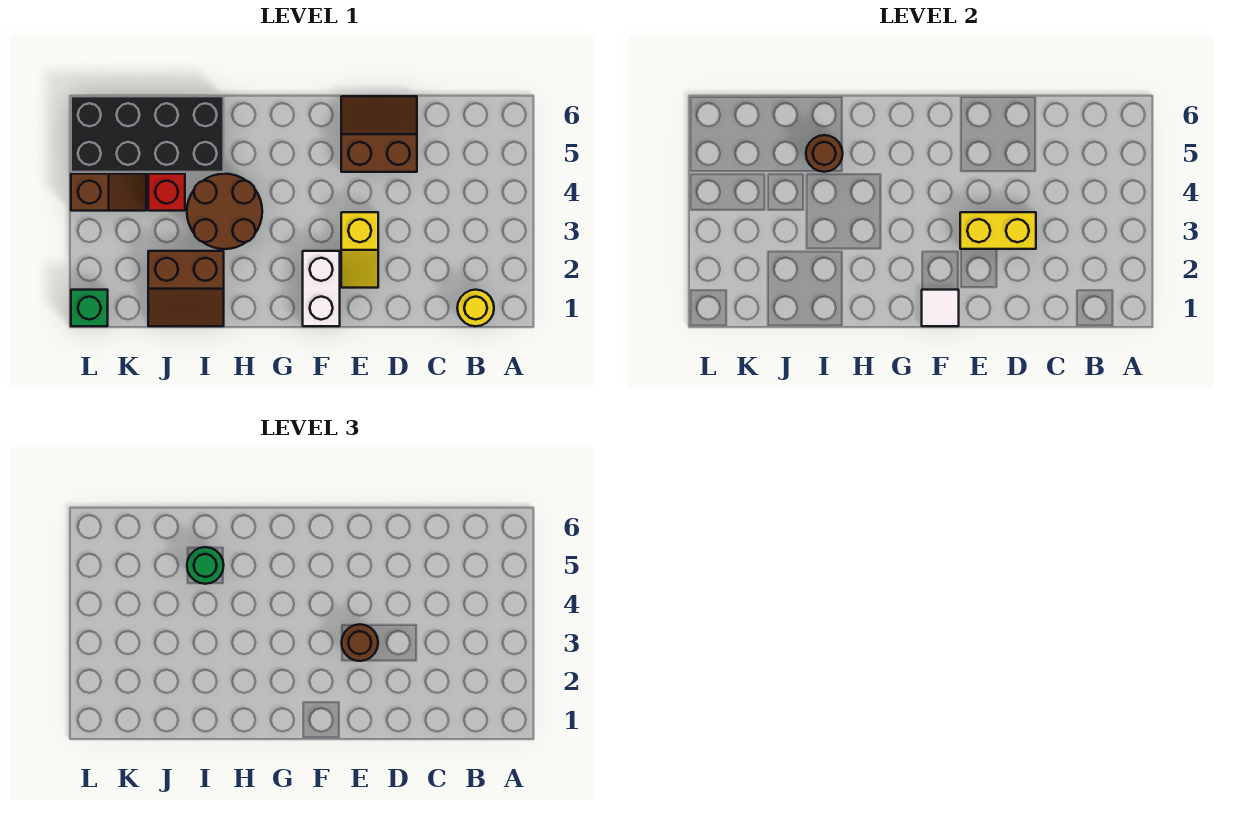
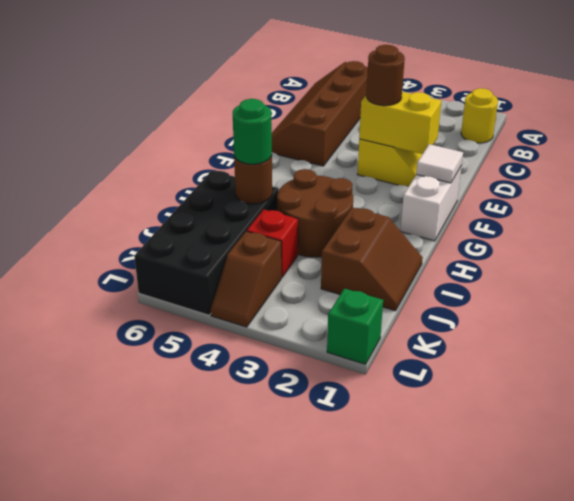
yellow 1x2 brick [960,212,1036,249] -> yellow 1x2 brick turned to [359,92,441,154]
brown 2x2 slope [341,96,417,172] -> brown 2x4 slope [272,61,368,166]
white 1x2 brick [303,251,340,326] -> white 1x2 brick turned to [400,166,462,241]
brown 1x2 slope [71,174,146,211] -> brown 1x2 slope turned to [211,231,281,327]

